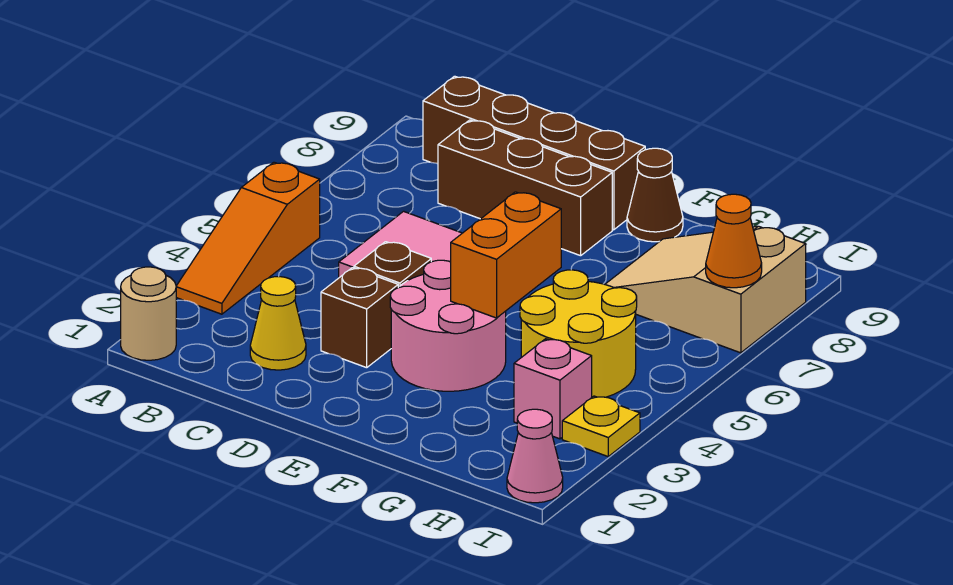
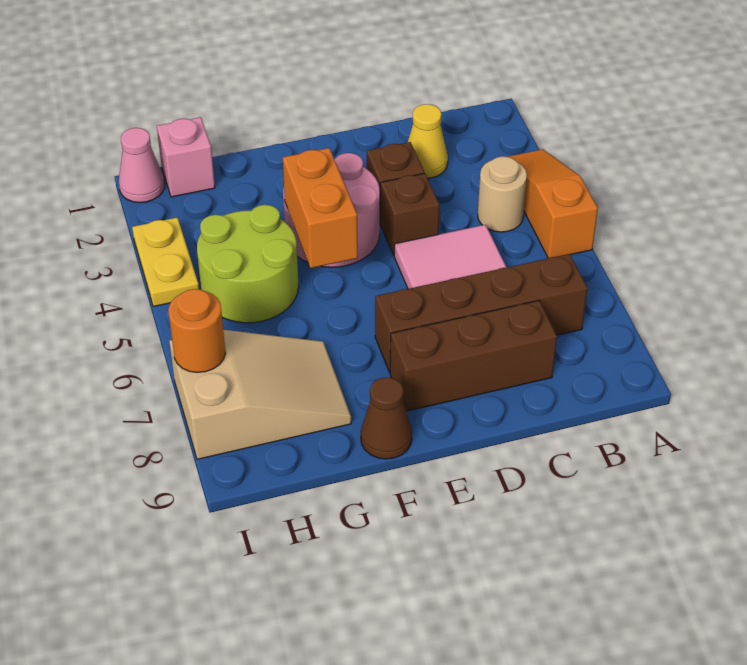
tan 1x1 round brick [121,267,176,360] -> tan 1x1 round brick moved to [478,156,527,232]
brown 1x4 brick [423,76,645,230] -> brown 1x4 brick moved to [375,254,588,373]
yellow 2x2 round brick [520,270,637,397] -> lime 2x2 round brick [197,205,299,323]
pink 1x1 brick [514,339,592,439] -> pink 1x1 brick moved to [157,117,215,197]
yellow 1x1 plate [562,396,640,456] -> yellow 1x2 plate [132,218,199,307]
orange 1x1 cone [706,194,762,288] -> orange 1x1 round brick [168,289,225,373]

